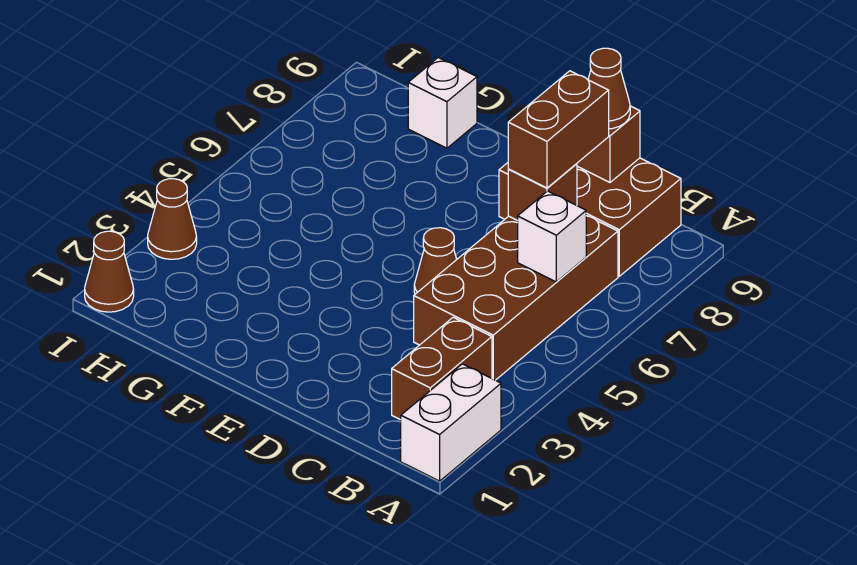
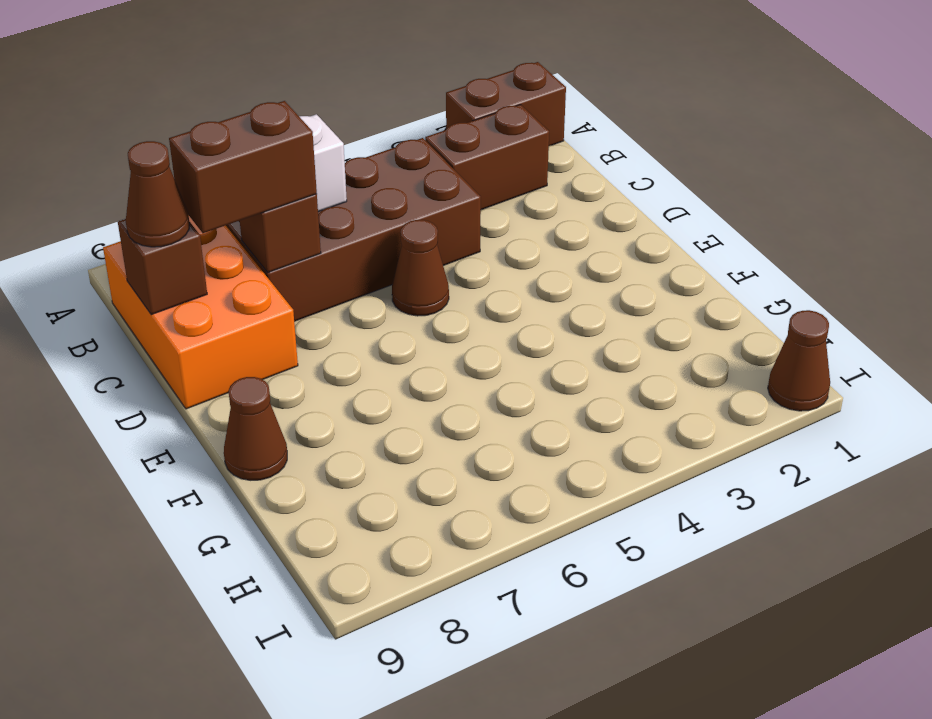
white 1x2 brick [401,364,501,481] -> brown 1x2 brick [446,62,566,146]
brown 2x3 brick [499,158,681,276] -> orange 2x3 brick [103,216,298,409]
white 1x1 brick [408,58,477,148] -> none
brown 1x1 cone [148,179,197,259] -> brown 1x1 cone moved to [224,377,287,480]

